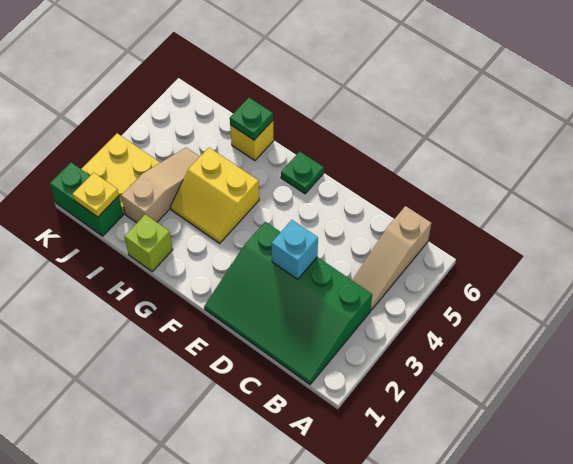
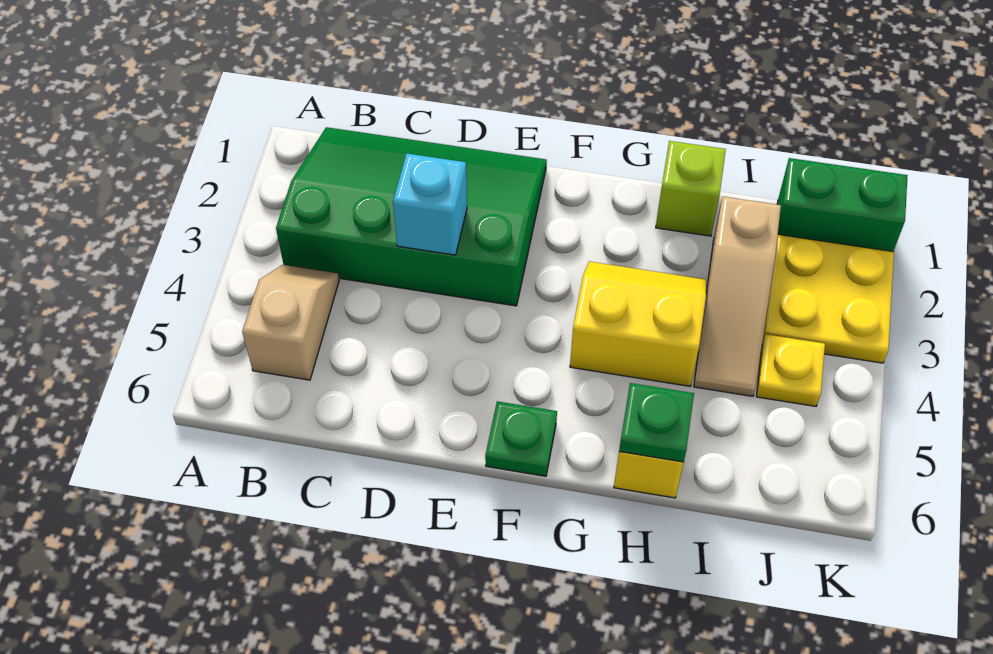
tan 1x3 slope [352,206,431,310] -> tan 1x2 slope [242,265,339,380]
yellow 1x1 plate [73,172,119,217] -> yellow 1x1 plate moved to [756,334,825,406]

